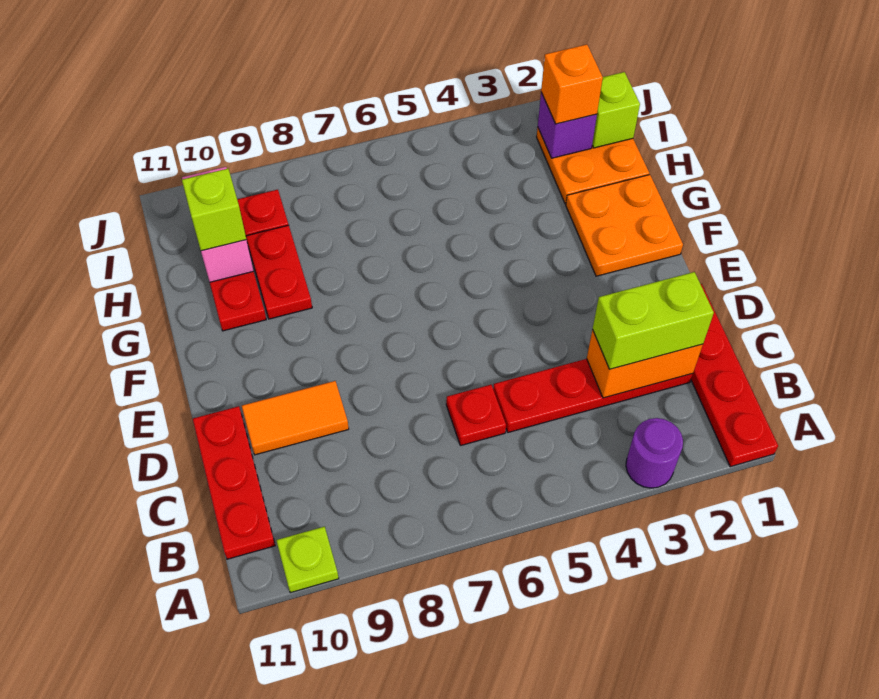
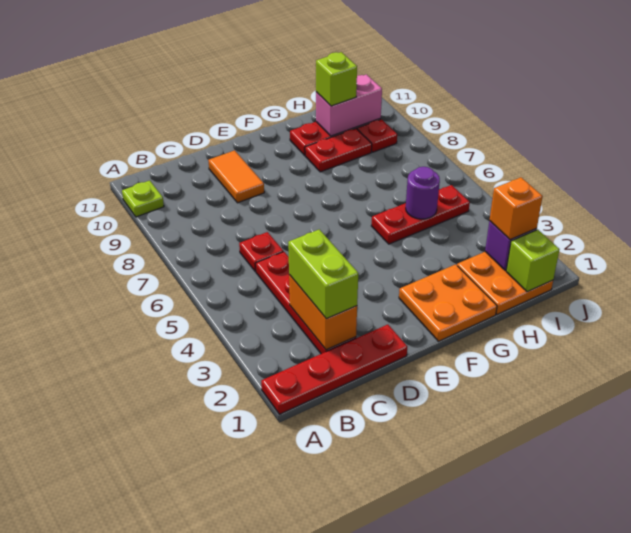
purple 1x1 round brick [626,418,683,488] -> purple 1x1 round brick moved to [406,167,440,219]
red 1x3 plate [193,406,275,559] -> red 1x3 plate moved to [371,185,470,244]

